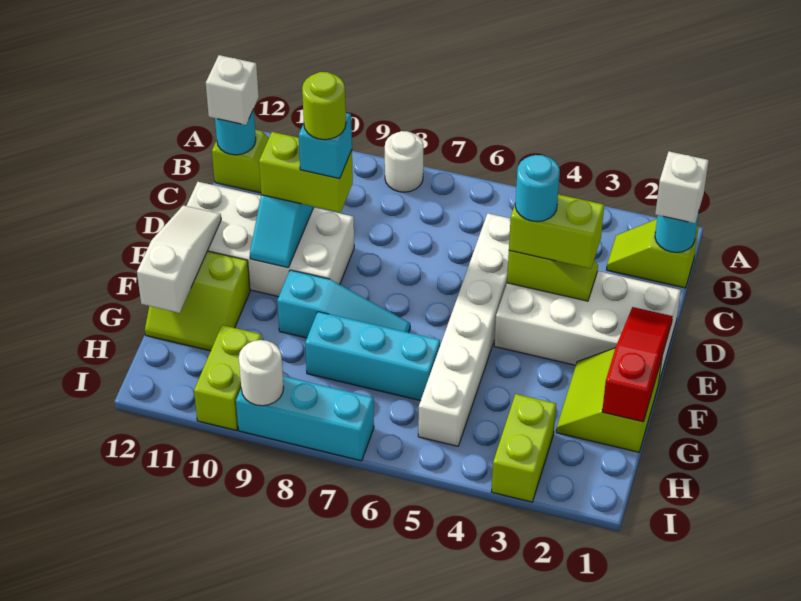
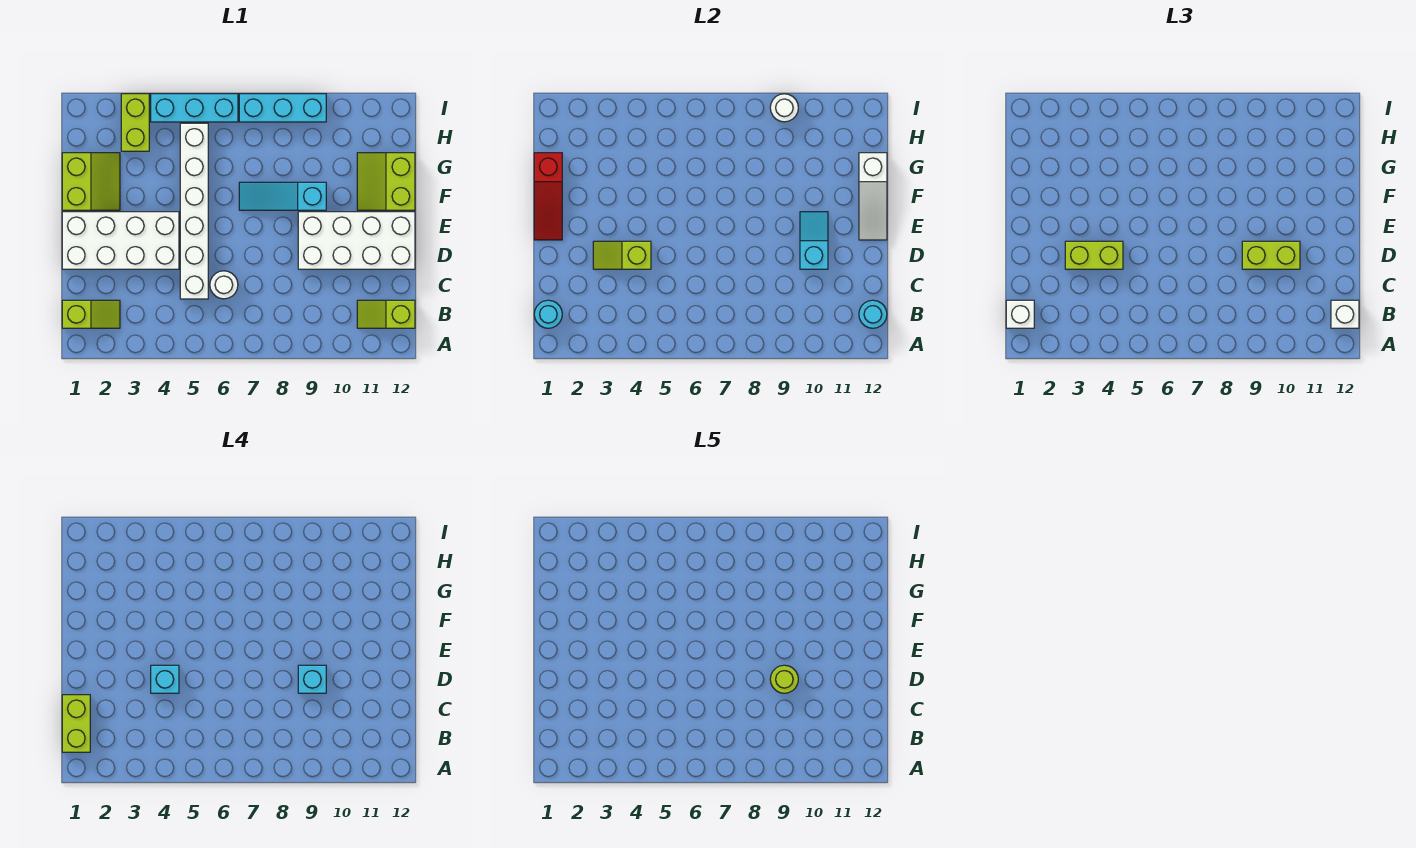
white 1x1 round brick [385,131,423,192] -> white 1x1 round brick moved to [210,271,238,299]
cyan 1x1 round brick [515,155,560,222] -> cyan 1x1 brick [151,665,179,693]
lime 2x2 slope [145,251,250,351] -> lime 2x2 slope turned to [357,153,415,210]
cyan 1x3 brick [305,312,440,401] -> cyan 1x3 brick moved to [151,94,238,122]
lime 1x2 brick [194,325,262,430] -> lime 1x2 brick moved to [62,695,90,752]

